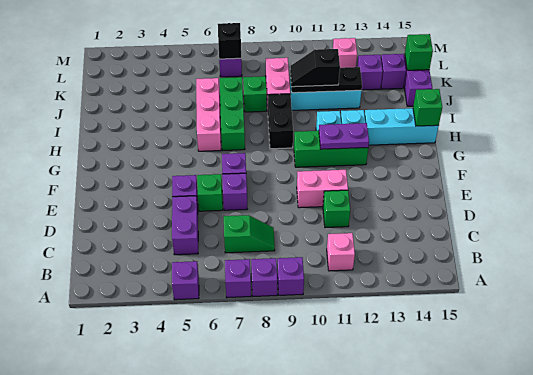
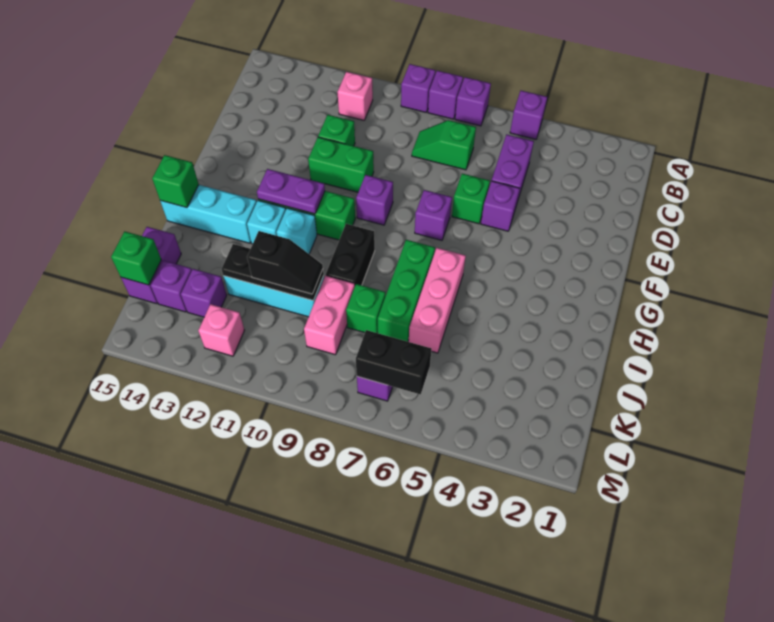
purple 1x1 brick [222,173,247,210] -> purple 1x1 brick moved to [356,175,393,225]
pink 1x2 brick [297,170,348,208] -> green 1x2 brick [308,137,374,192]
black 1x1 brick [218,23,241,59] -> black 1x2 brick [356,330,431,394]

